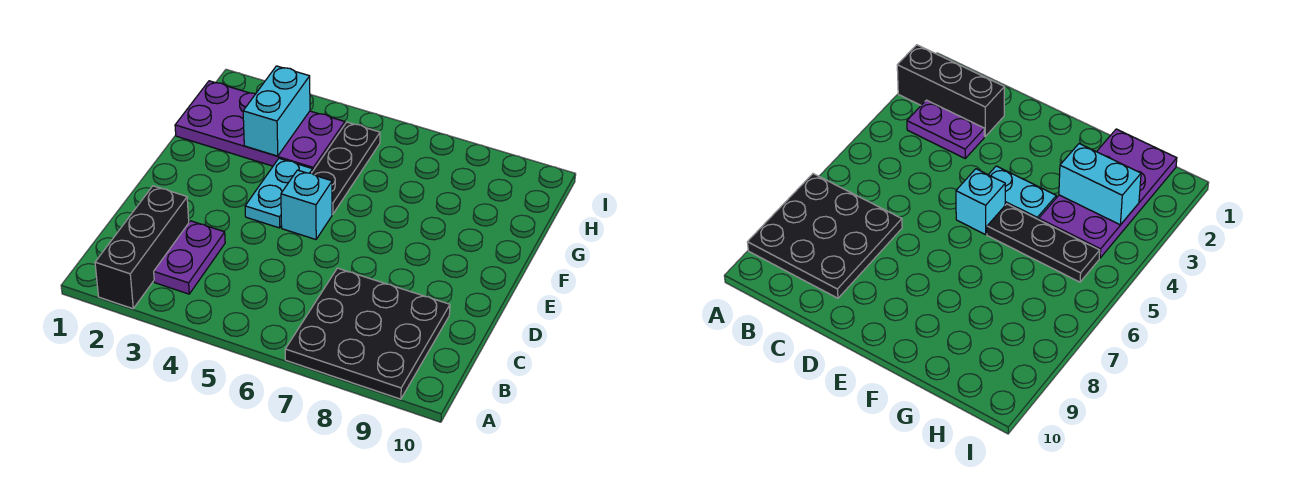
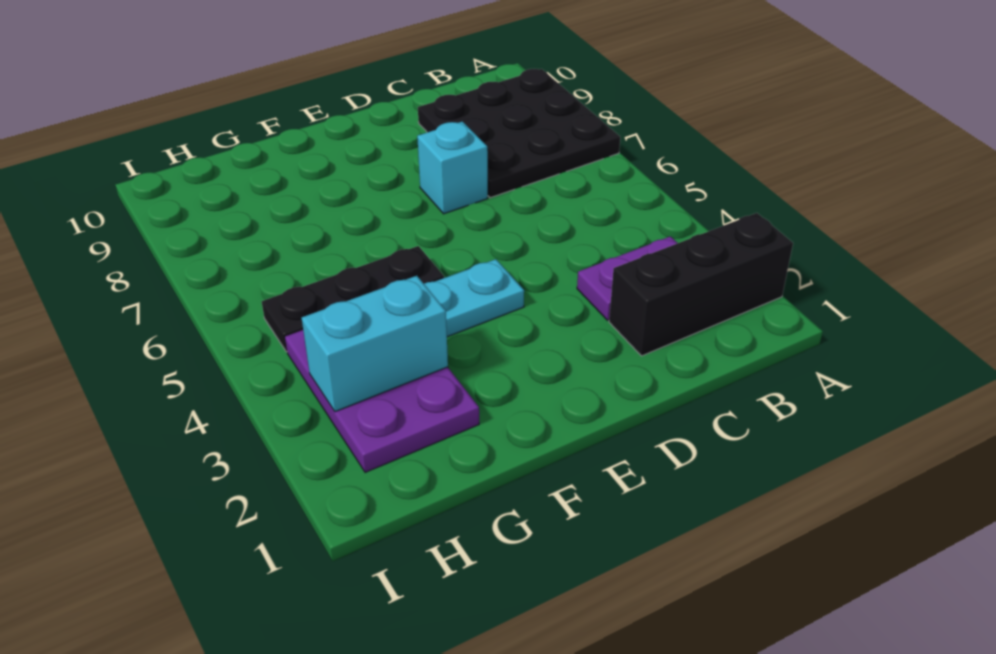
cyan 1x1 brick [281,170,332,239] -> cyan 1x1 brick moved to [417,121,488,214]
purple 2x4 plate [175,81,345,170] -> purple 2x3 plate [285,330,479,473]

